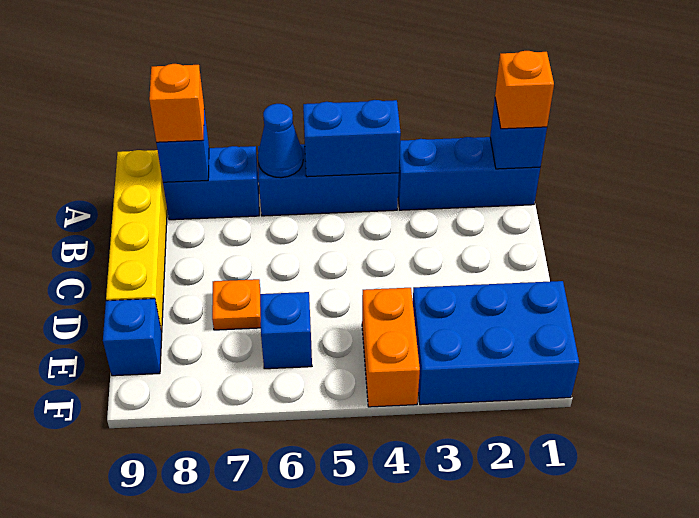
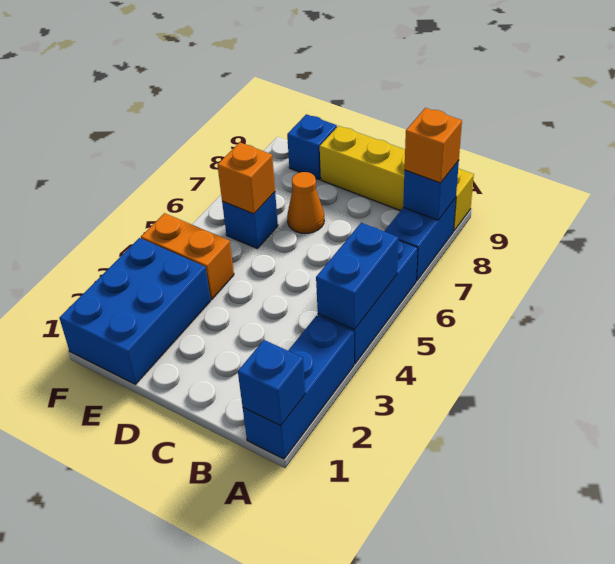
orange 1x1 brick [495,51,554,129] -> orange 1x1 brick moved to [218,142,275,214]
blue 1x1 cone [258,104,303,178] -> none
orange 1x1 plate [212,279,261,330] -> orange 1x1 cone [287,172,324,233]

